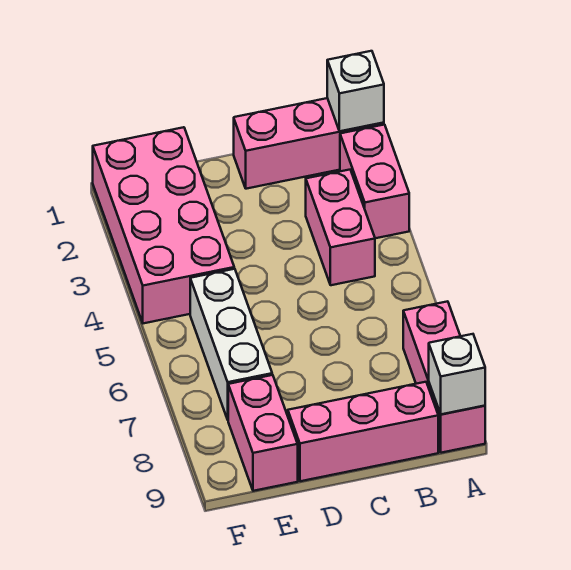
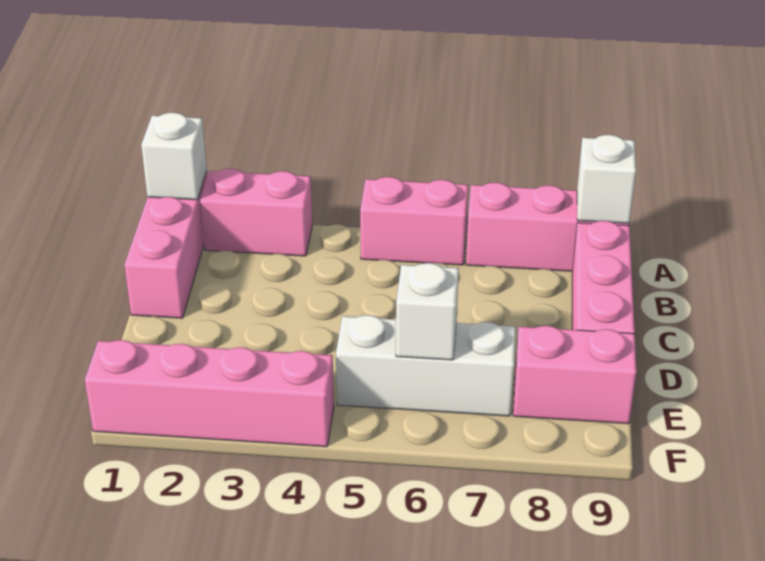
pink 1x2 brick [306,170,375,285] -> pink 1x2 brick moved to [360,177,468,265]
pink 2x4 brick [93,127,234,323] -> pink 1x4 brick [85,340,334,447]
none -> white 1x1 brick [396,263,459,360]

